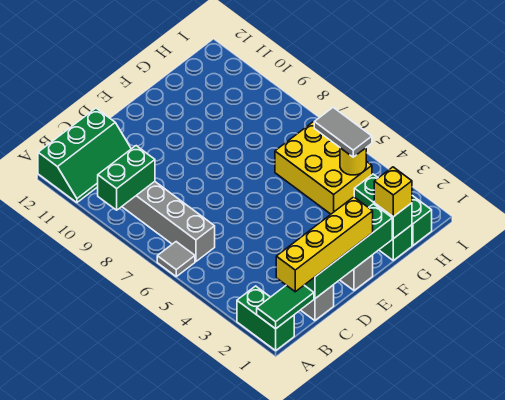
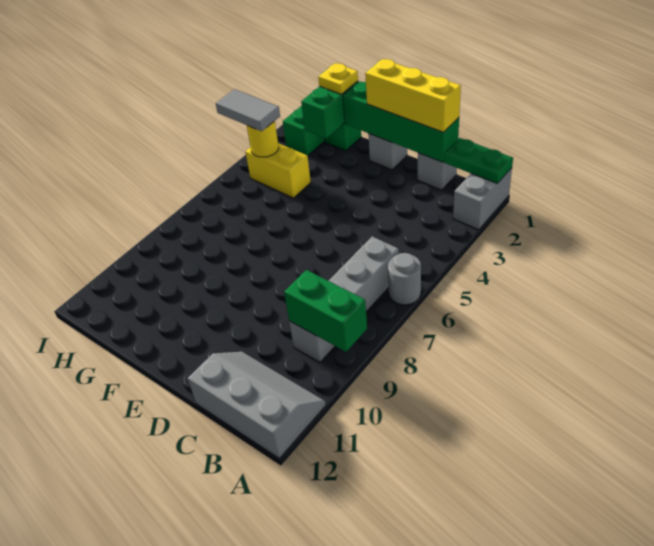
green 1x2 brick [237,286,294,350] -> grey 1x2 brick [453,168,512,230]
green 1x2 tile [257,285,314,329] -> green 1x2 plate [444,138,513,183]
grey 1x1 tile [157,242,195,276] -> grey 1x1 round brick [388,253,421,305]
green 2x3 slope [38,108,131,203] -> grey 2x3 slope [188,352,326,458]
yellow 1x4 brick [276,197,373,292] -> yellow 1x3 brick [365,59,461,132]
yellow 1x1 brick [374,167,412,217] -> yellow 1x1 plate [318,63,358,94]
yellow 2x3 brick [275,122,372,214] -> yellow 1x2 brick [246,143,311,198]
grey 1x2 tile [314,107,372,157] -> grey 1x2 tile turned to [216,89,280,131]

